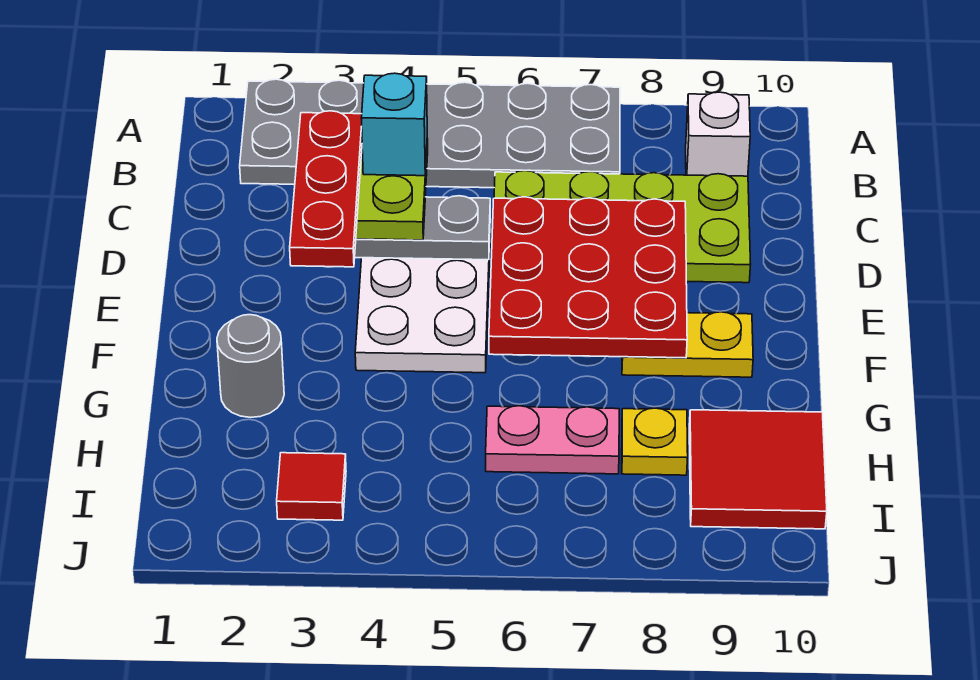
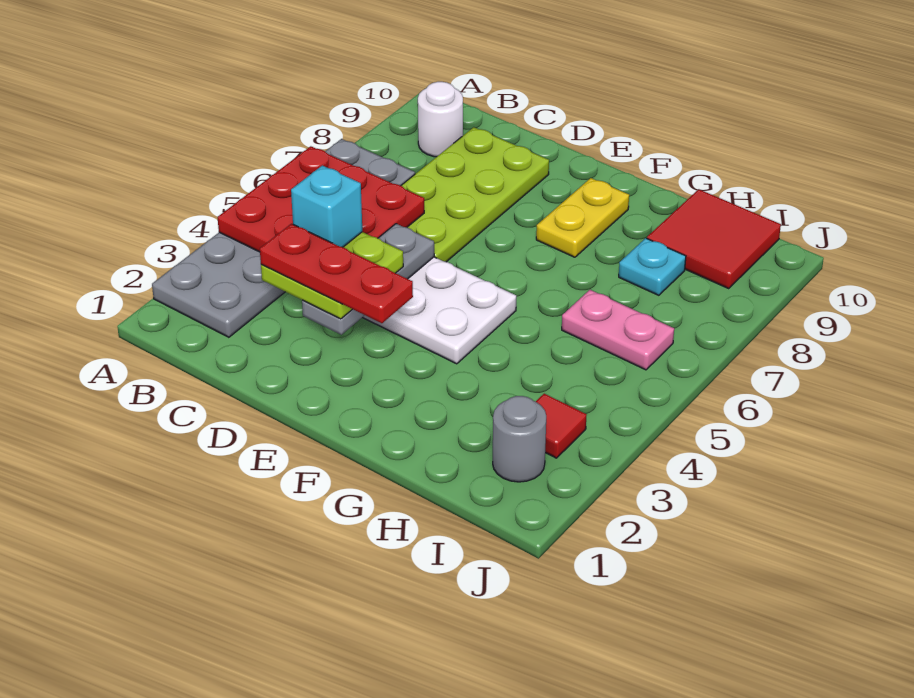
white 1x1 brick [686,92,750,176] -> white 1x1 round brick [418,82,463,157]
red 3x3 plate [489,197,687,358] -> red 3x3 plate moved to [218,146,424,252]
grey 1x1 round brick [217,315,284,417] -> grey 1x1 round brick moved to [493,396,546,482]
pink 1x2 plate [486,406,619,474] -> pink 1x2 plate turned to [562,290,674,370]
yellow 1x1 plate [622,408,688,475] -> cyan 1x1 plate [619,238,686,295]

